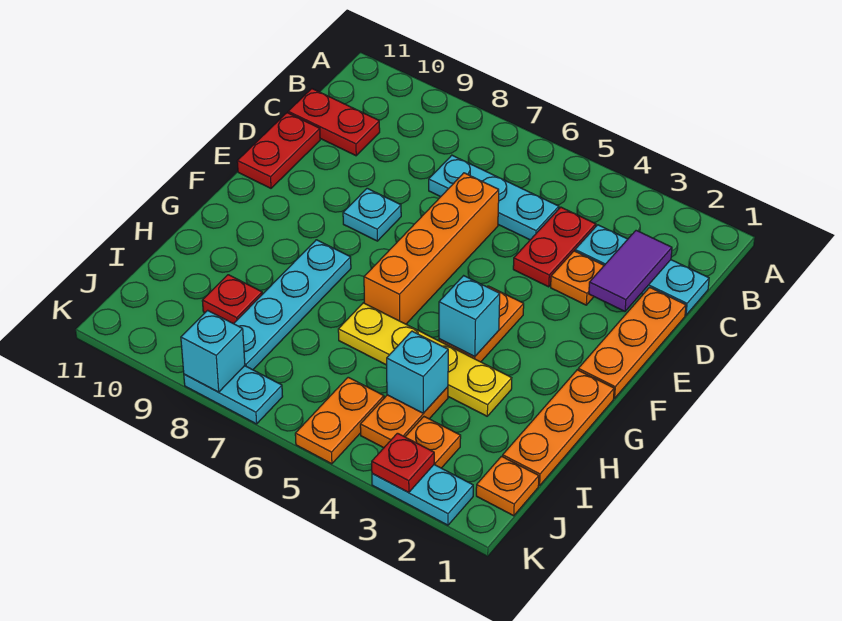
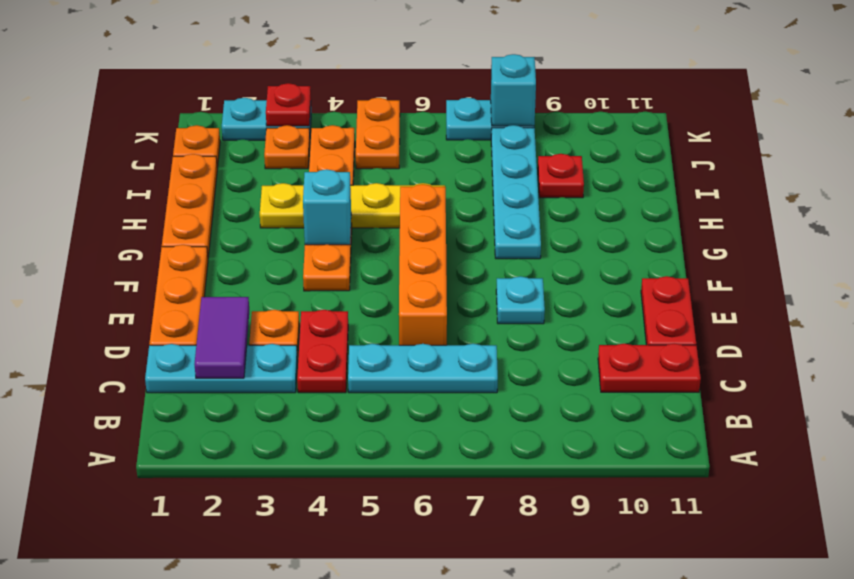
cyan 1x1 brick [387,331,448,413] -> none

